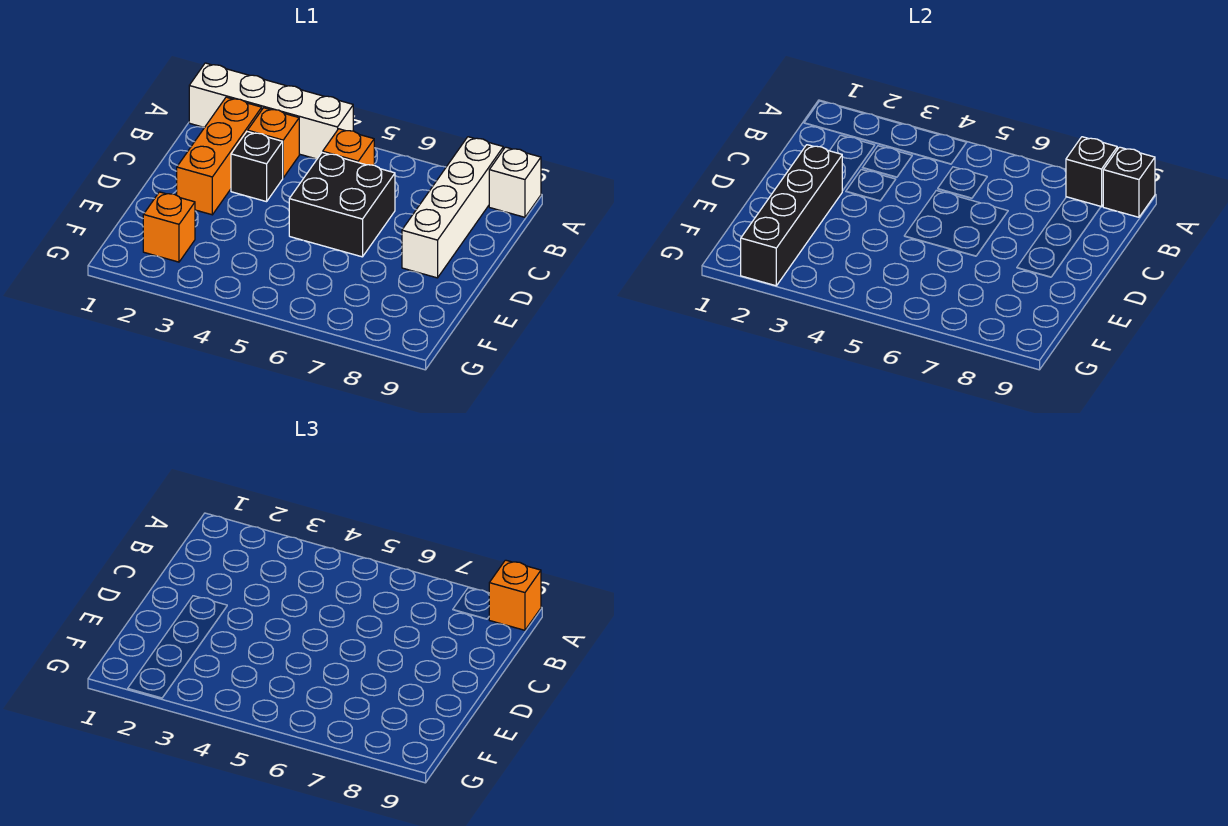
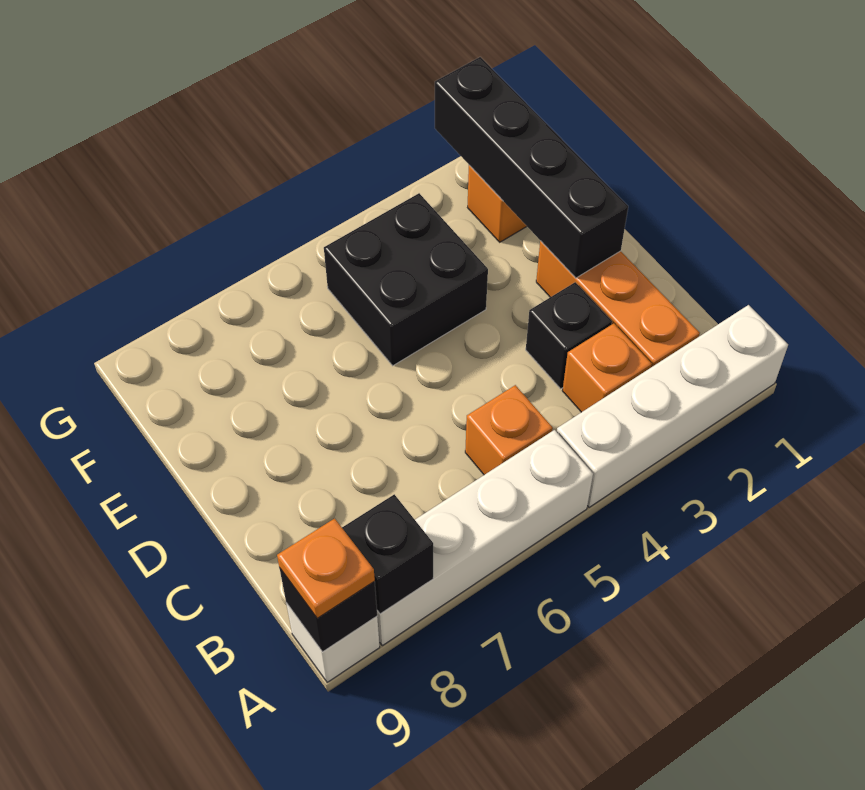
white 1x4 brick [402,137,503,278] -> white 1x4 brick turned to [377,430,593,646]
orange 1x1 brick [489,560,541,630] -> orange 1x1 plate [277,519,375,618]
black 2x2 brick [289,152,395,257] -> black 2x2 brick moved to [324,193,488,366]

